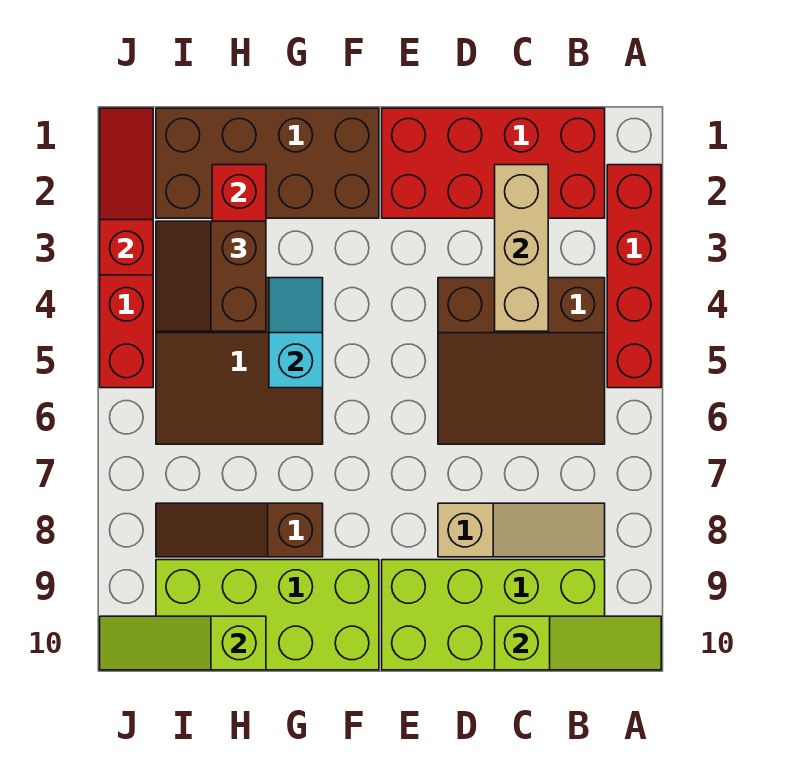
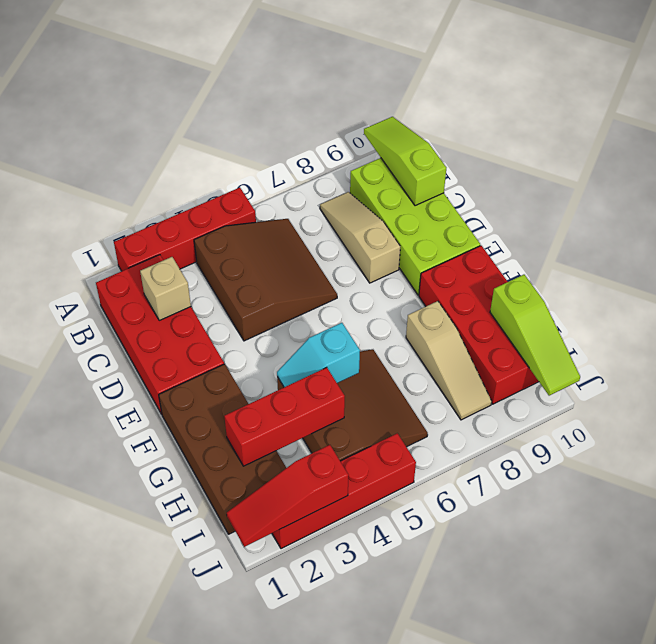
tan 1x3 brick [495,165,548,331] -> tan 1x1 brick [140,257,191,320]
lime 2x4 brick [156,560,379,670] -> red 2x4 brick [419,246,539,404]
brown 1x3 slope [156,503,323,557] -> tan 1x3 slope [406,301,492,420]
brown 2x2 slope [156,221,266,331] -> none

